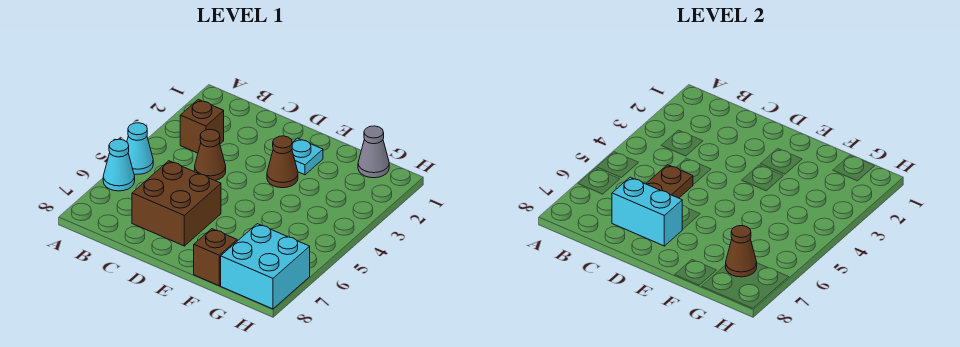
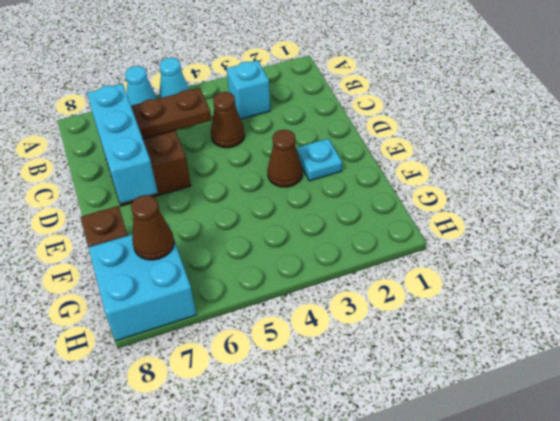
brown 1x1 brick [180,99,224,153] -> cyan 1x1 brick [227,60,270,119]
cyan 1x2 brick [612,177,682,246] -> cyan 1x3 brick [87,84,158,204]
grey 1x1 cone [358,126,389,178] -> none

